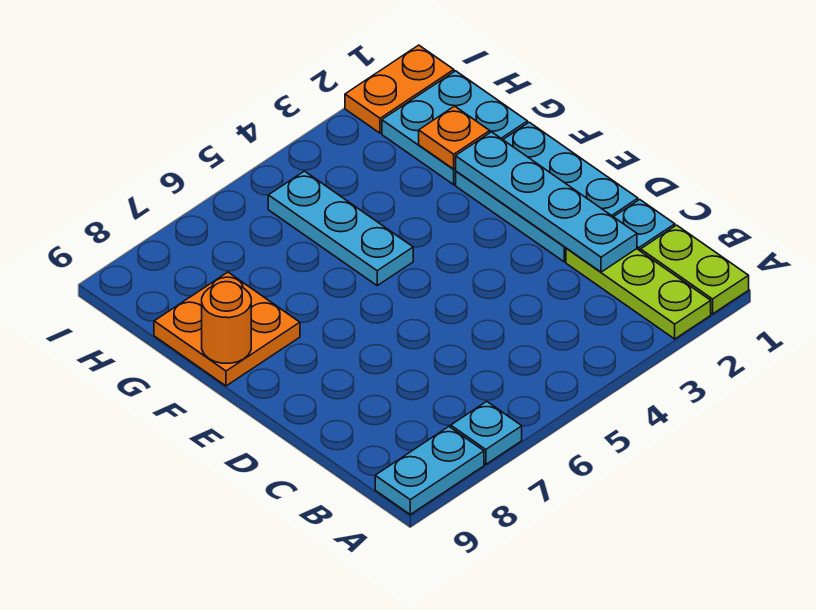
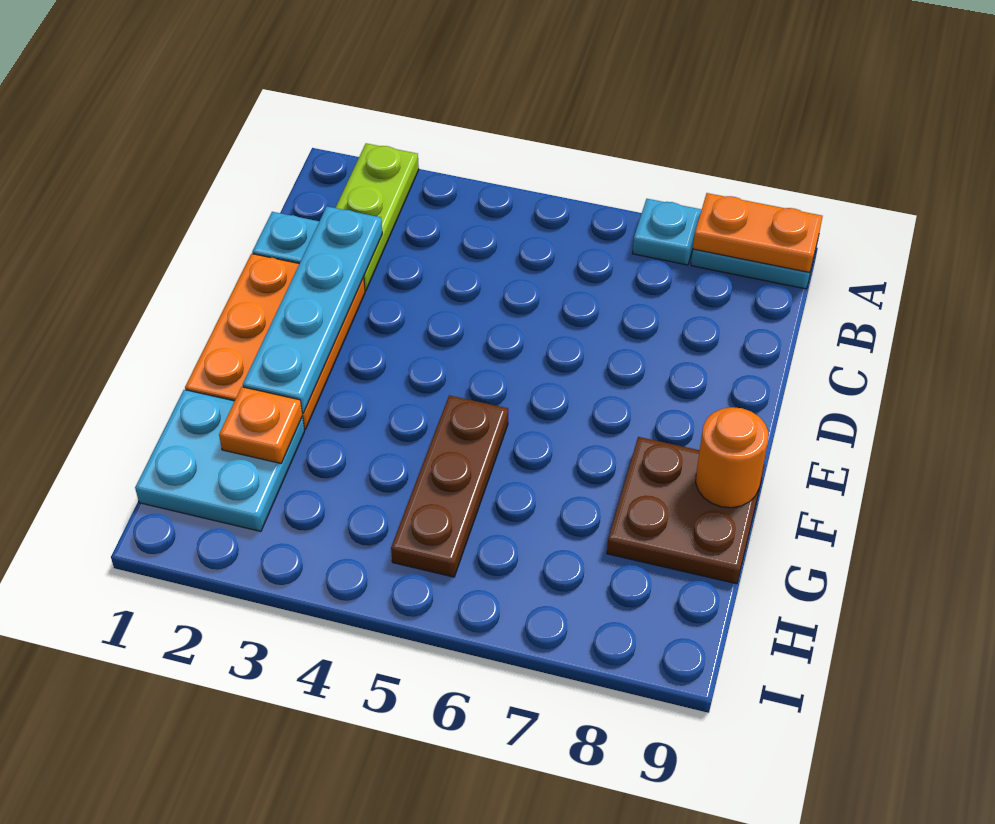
lime 1x2 plate [641,225,749,314] -> none
cyan 2x3 plate [456,122,638,262] -> orange 2x3 plate [185,254,365,429]
cyan 1x3 plate [268,171,413,285] -> brown 1x3 plate [391,395,508,577]
orange 2x2 plate [154,272,300,386] -> brown 2x2 plate [607,437,764,584]
orange 1x2 plate [345,45,454,133] -> orange 1x2 plate moved to [693,193,823,273]

